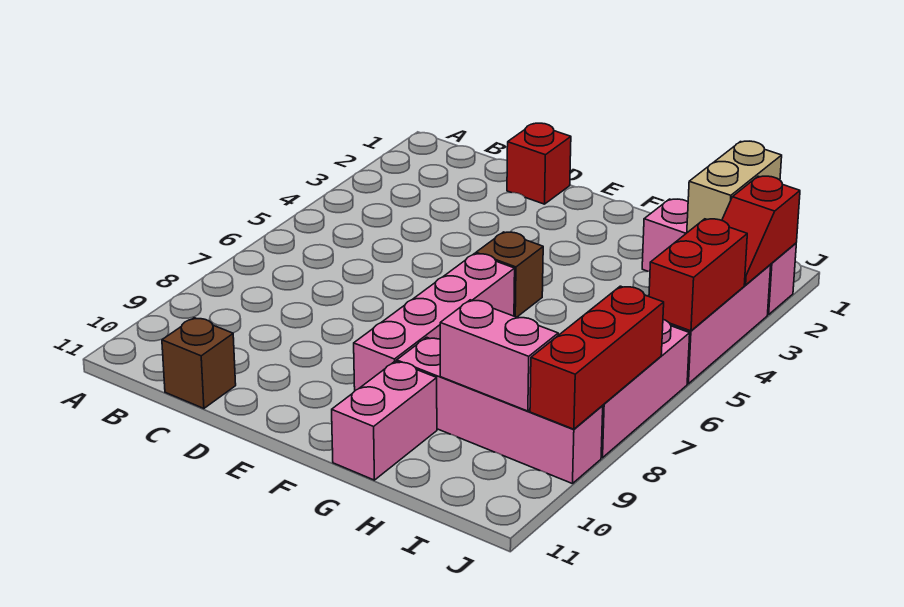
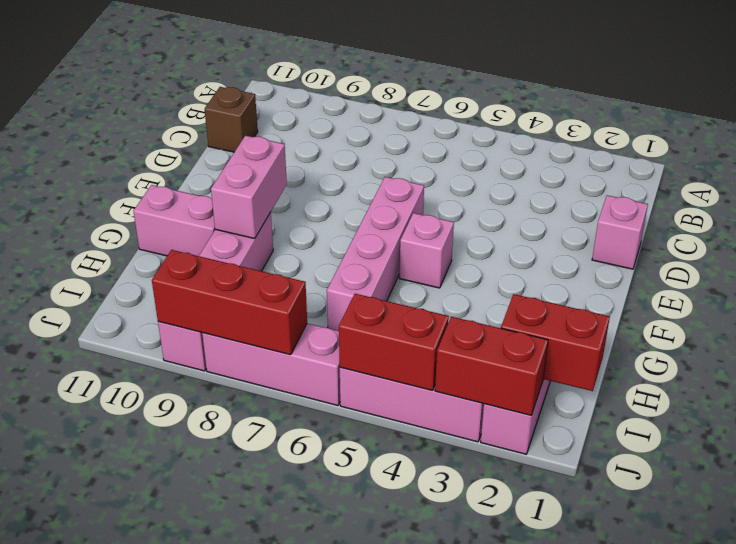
red 1x1 brick [507,123,571,204] -> pink 1x1 brick [592,195,648,269]
brown 1x1 brick [476,232,543,317] -> pink 1x1 brick [400,213,454,288]
pink 1x4 brick [354,253,515,390] -> pink 1x4 brick turned to [327,177,424,331]
pink 1x2 brick [440,300,558,411] -> pink 1x2 brick moved to [211,136,287,239]
tan 1x2 brick [687,141,782,233] -> red 1x2 brick [501,294,610,391]
red 1x2 slope [722,176,800,285] -> red 1x2 brick [435,317,548,415]

